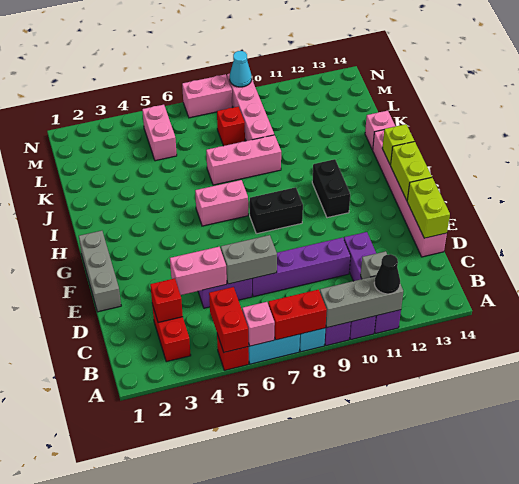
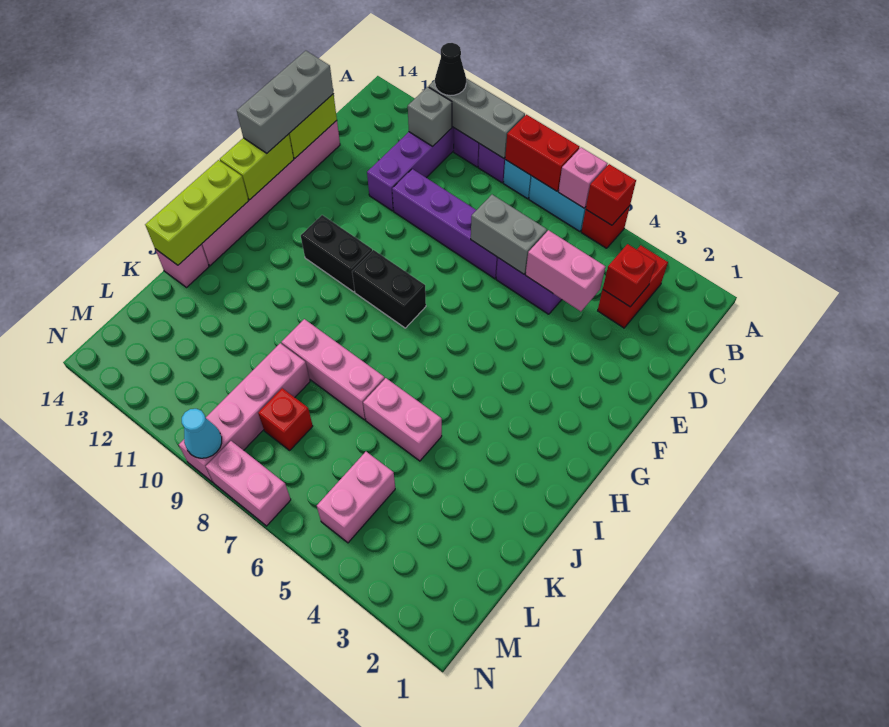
red 1x2 brick [209,287,248,352] -> red 1x1 brick [586,164,636,225]
grey 1x3 brick [79,231,121,312] -> grey 1x3 brick moved to [237,51,334,153]
black 1x2 brick [312,159,350,218] -> black 1x2 brick turned to [301,215,372,292]
pink 1x2 brick [195,180,248,226] -> pink 1x2 brick moved to [363,378,442,461]
lime 1x1 brick [382,124,414,165] -> lime 1x3 brick [145,160,248,265]

